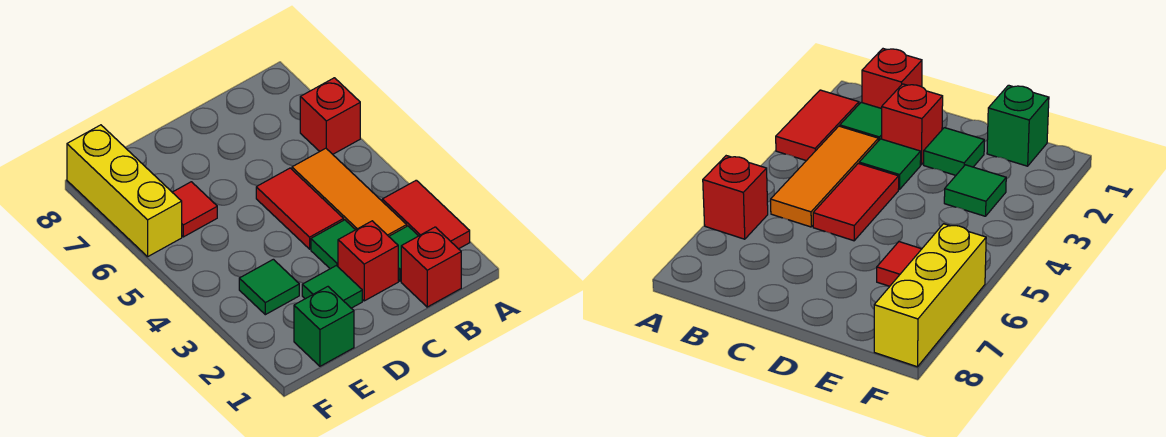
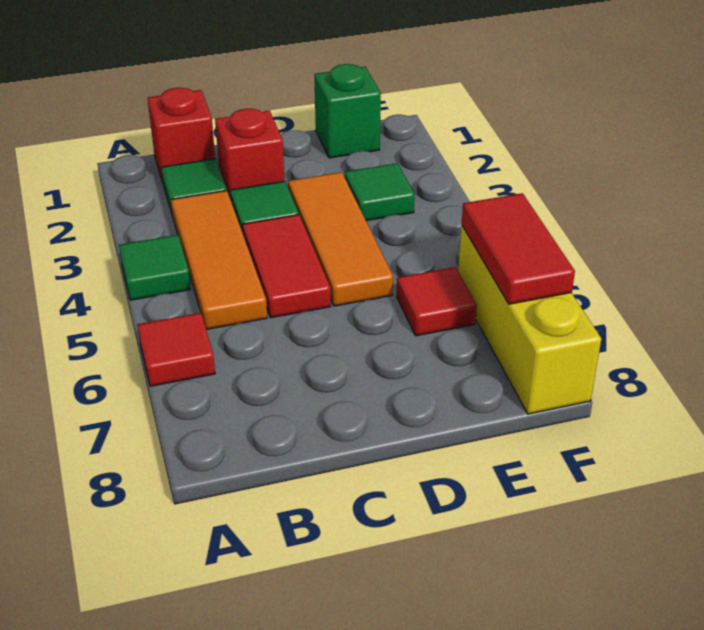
red 1x2 tile [382,180,470,249] -> red 1x2 tile moved to [462,193,575,304]
red 1x1 brick [300,78,360,154] -> red 1x1 tile [137,313,215,386]
green 1x1 tile [302,266,362,308] -> green 1x1 tile moved to [119,235,191,300]
none -> orange 1x3 tile [288,172,393,306]

